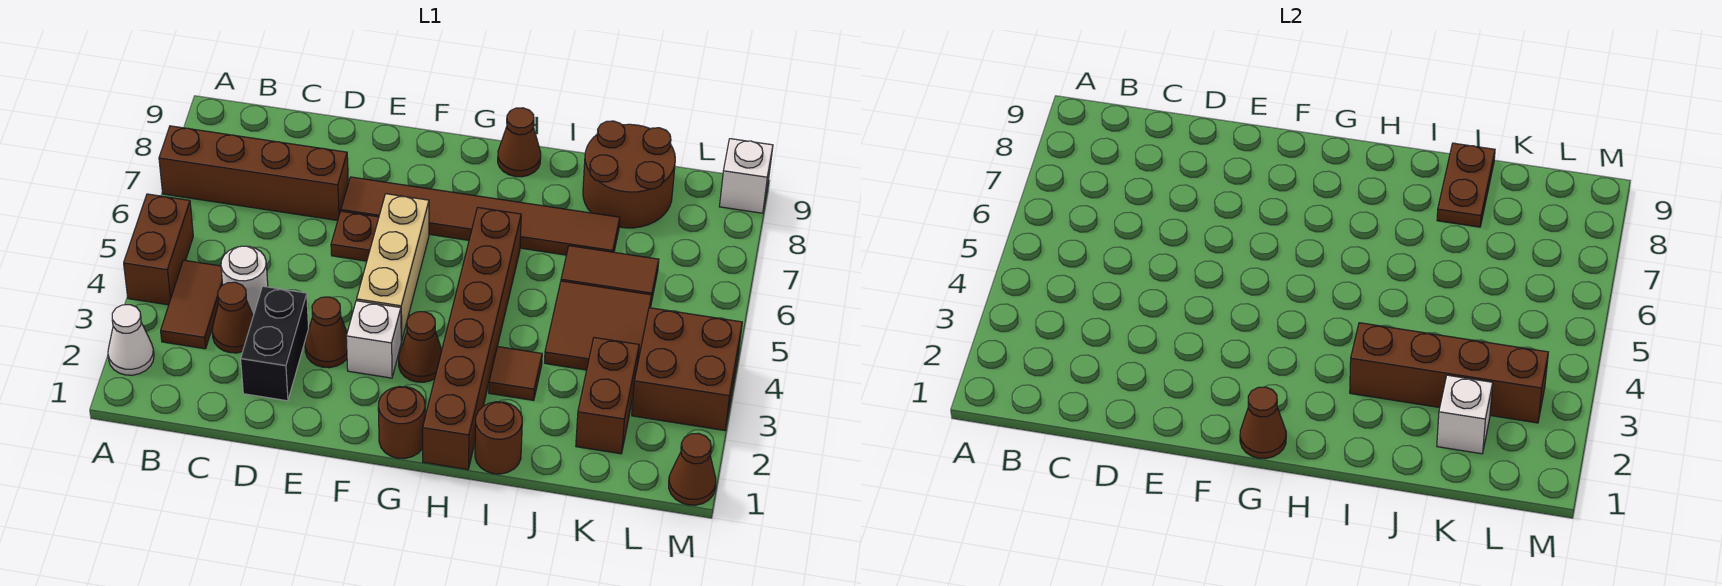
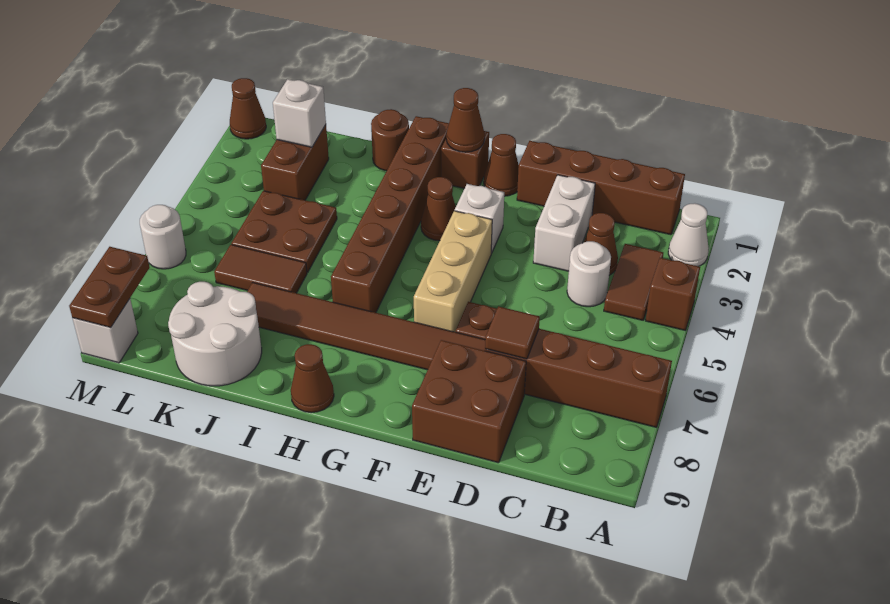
brown 1x2 brick [124,194,193,305] -> brown 1x1 brick [646,258,700,330]
black 1x2 brick [241,286,309,401] -> white 1x2 brick [533,175,595,271]
brown 1x1 cone [305,297,347,368] -> brown 1x1 cone moved to [484,134,519,196]
brown 1x1 round brick [378,386,425,459] -> brown 1x1 brick [441,131,489,188]
brown 1x1 tile [489,347,542,400] -> brown 1x1 tile moved to [485,307,540,359]
brown 1x4 brick [1350,323,1548,423] -> brown 1x4 brick moved to [517,141,685,235]
brown 2x2 tile [545,281,652,370] -> brown 2x2 plate [231,191,337,272]
brown 2x2 round brick [583,121,675,228] -> white 2x2 round brick [168,282,262,386]
brown 1x2 plate [1437,143,1495,227] -> brown 1x2 plate moved to [69,247,150,328]
brown 2x2 brick [632,308,742,431] -> brown 2x2 brick moved to [412,340,526,463]
none -> white 1x1 round brick [140,205,186,269]

